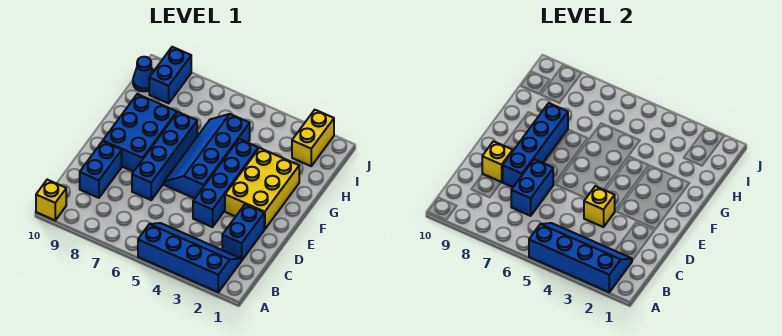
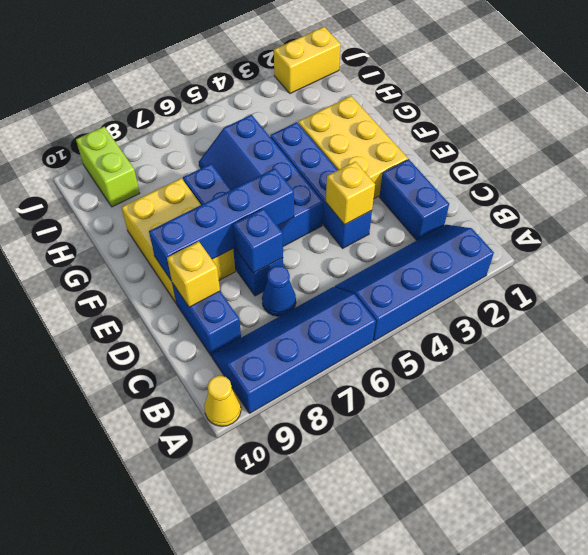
blue 2x4 slope [529,223,632,292] -> blue 2x4 slope moved to [212,287,376,413]
yellow 1x1 brick [36,180,66,220] -> yellow 1x1 cone [204,376,241,426]
blue 1x2 brick [511,159,553,216] -> blue 1x1 brick [233,208,283,273]
blue 1x4 brick [503,103,568,187] -> blue 1x4 brick turned to [149,168,294,280]
blue 2x3 brick [103,94,177,172] -> yellow 2x3 brick [122,178,235,303]
yellow 1x2 brick [292,110,334,166] -> yellow 1x2 brick turned to [274,27,341,93]
blue 1x2 brick [149,47,191,103] -> lime 1x2 brick [76,127,140,207]
blue 1x1 cone [133,57,153,91] -> blue 1x1 cone moved to [262,266,296,316]

